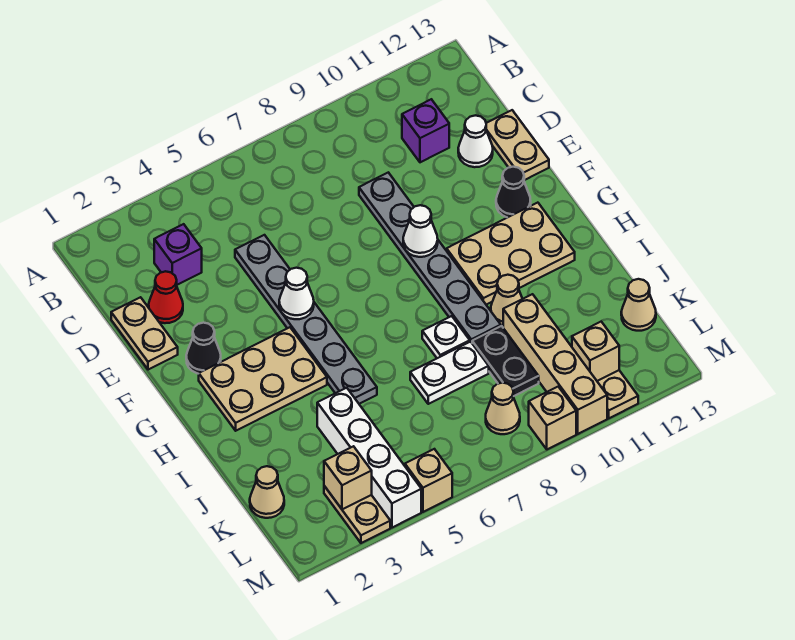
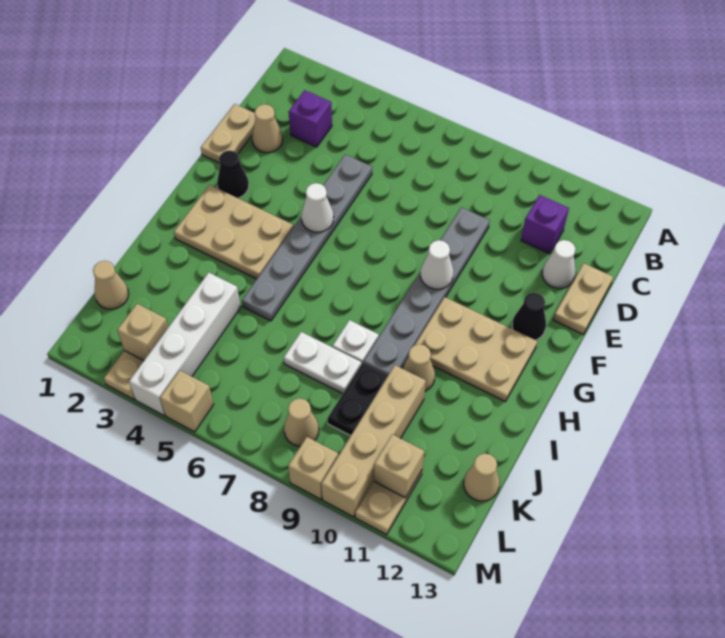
red 1x1 cone [149,271,183,323] -> tan 1x1 cone [252,104,283,153]

